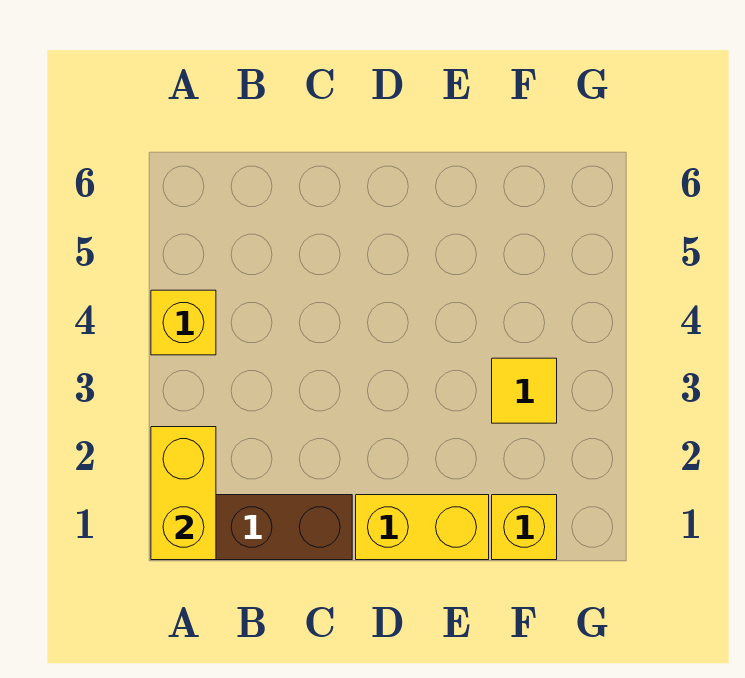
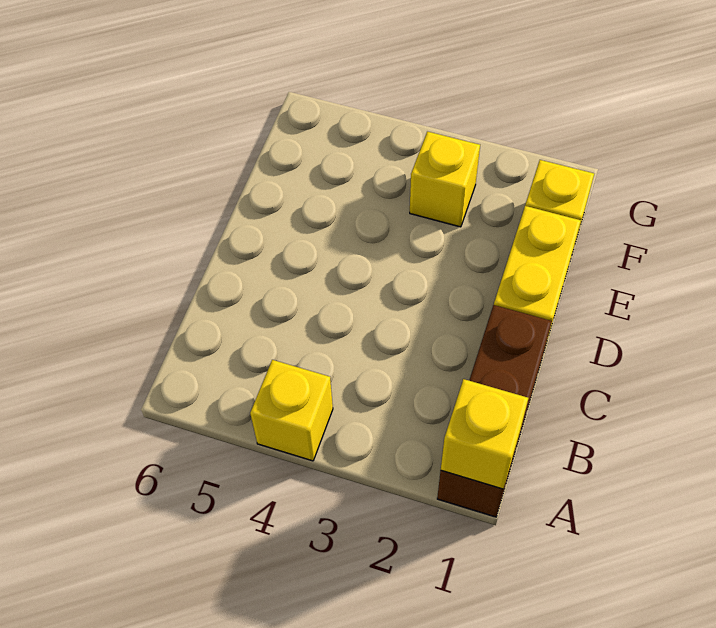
yellow 1x2 brick [151,427,216,560] -> yellow 1x1 brick [441,379,528,489]
yellow 1x1 tile [492,358,557,423] -> yellow 1x1 brick [410,132,480,227]

